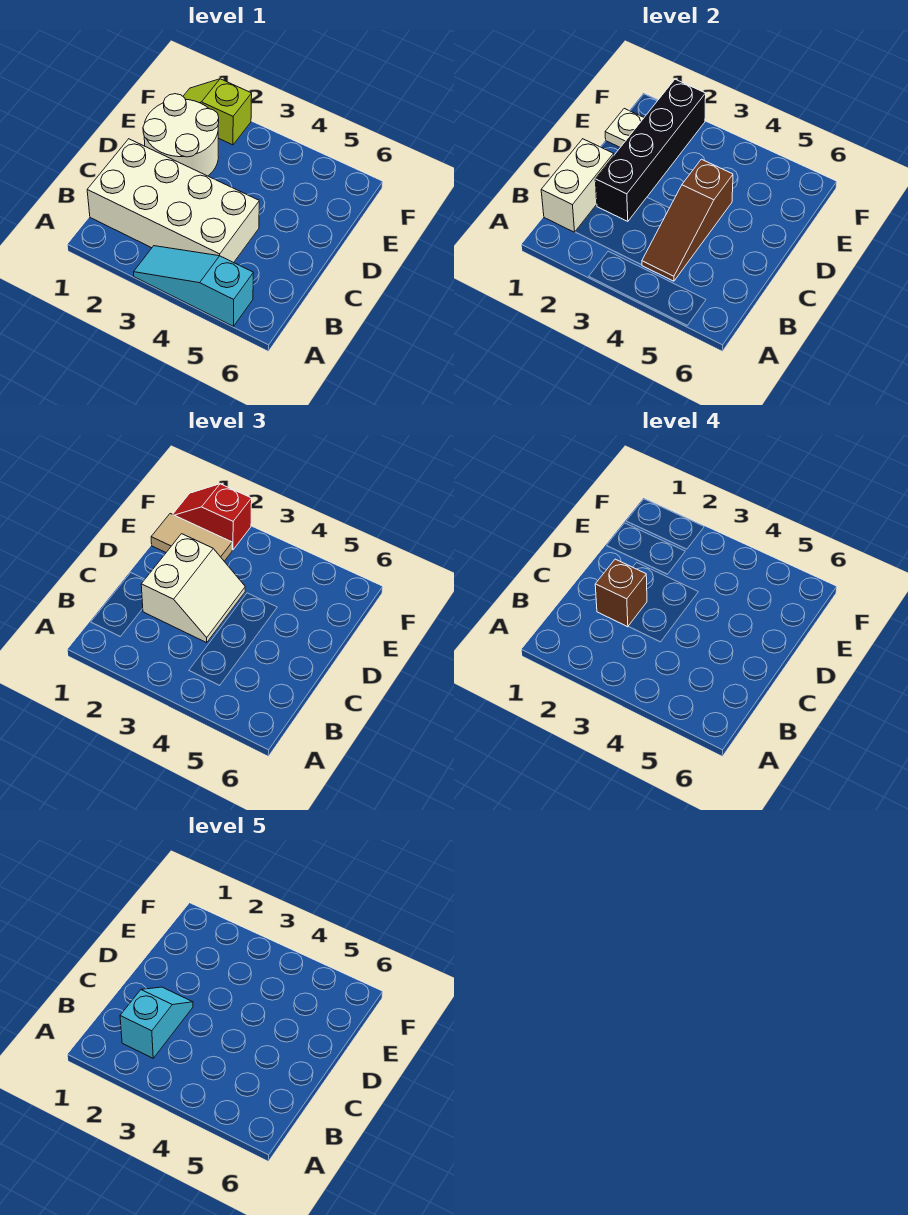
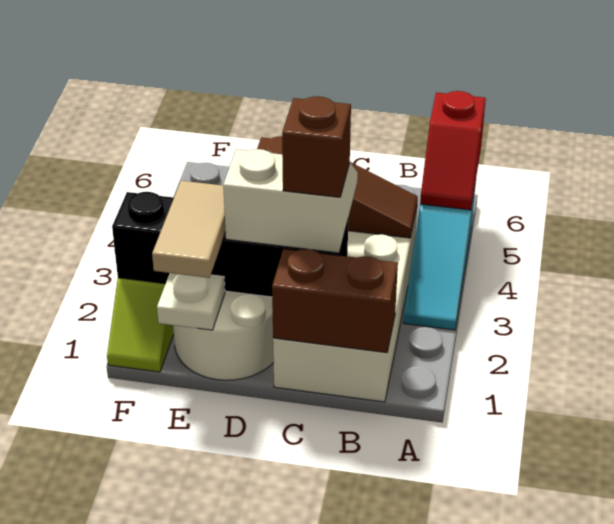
white 1x2 brick [541,139,614,232] -> brown 1x2 brick [272,249,398,353]
cyan 1x2 slope [120,987,193,1058] -> none
red 1x2 slope [173,484,252,550] -> red 1x2 slope moved to [420,91,486,210]

